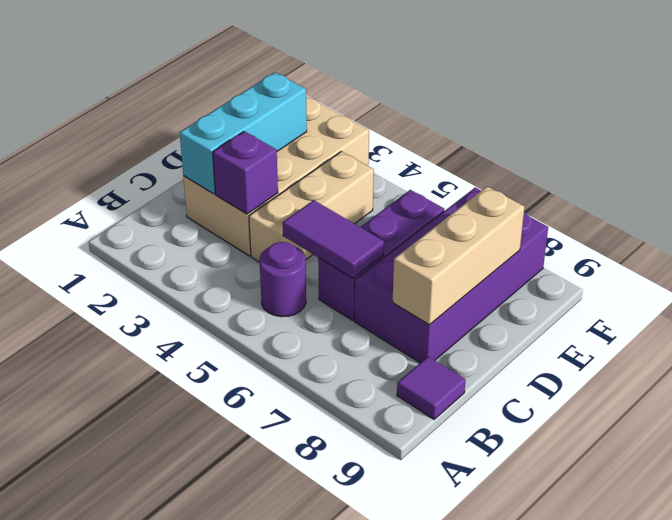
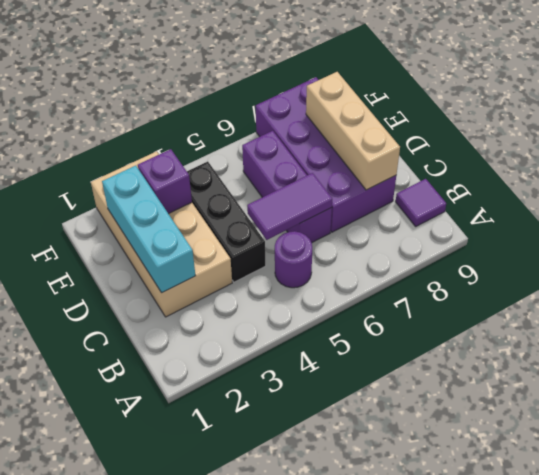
purple 1x1 brick [213,131,278,214] -> purple 1x1 brick moved to [138,149,192,214]
tan 1x3 brick [249,151,374,262] -> black 1x3 brick [187,162,266,282]

